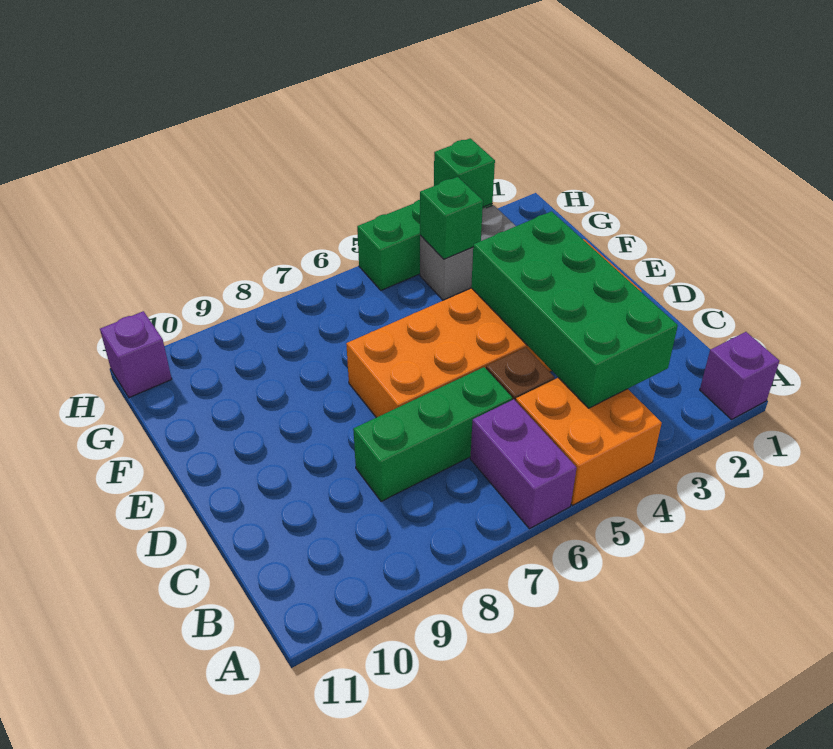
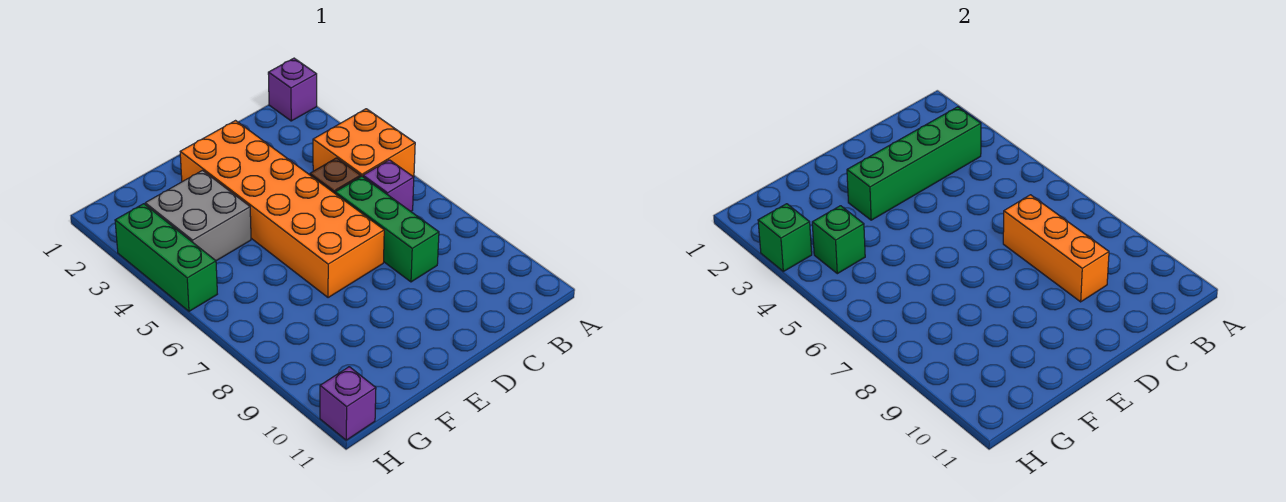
purple 1x2 brick [470,399,576,529] -> purple 1x1 brick [363,160,414,211]
green 2x4 brick [471,211,678,408] -> green 1x4 brick [847,107,981,220]
none -> orange 1x3 brick [1003,195,1109,302]
grey 1x2 brick [420,205,516,300] -> grey 2x2 brick [145,170,251,261]

